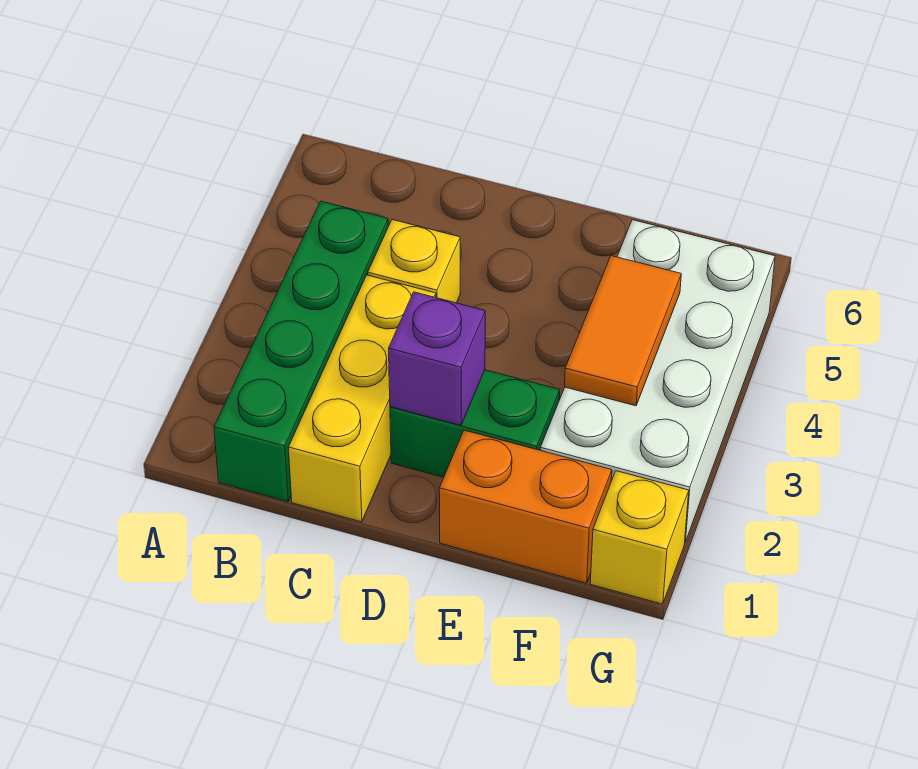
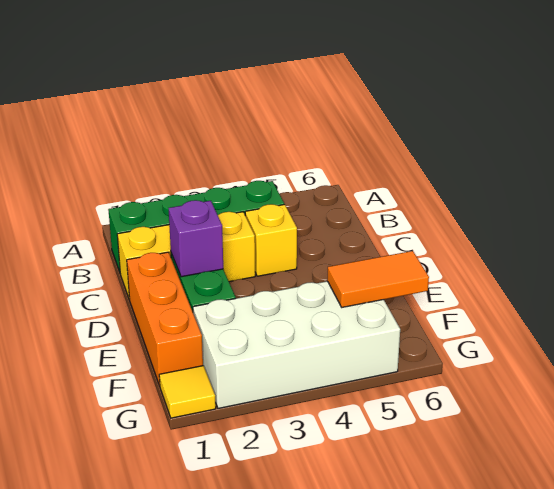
orange 1x2 brick [439,430,612,583] -> orange 1x3 brick [127,252,203,386]
orange 1x2 tile [565,256,681,406] -> orange 1x2 tile moved to [327,251,429,307]
yellow 1x1 brick [590,471,689,604] -> yellow 1x1 tile [159,366,216,418]

